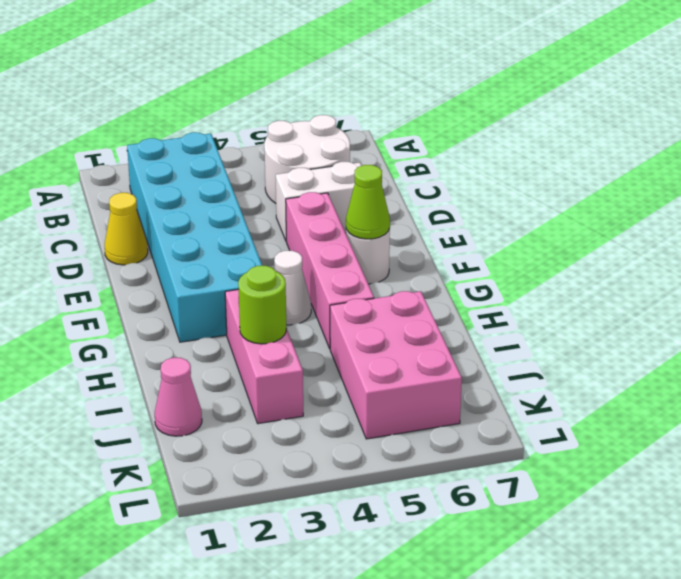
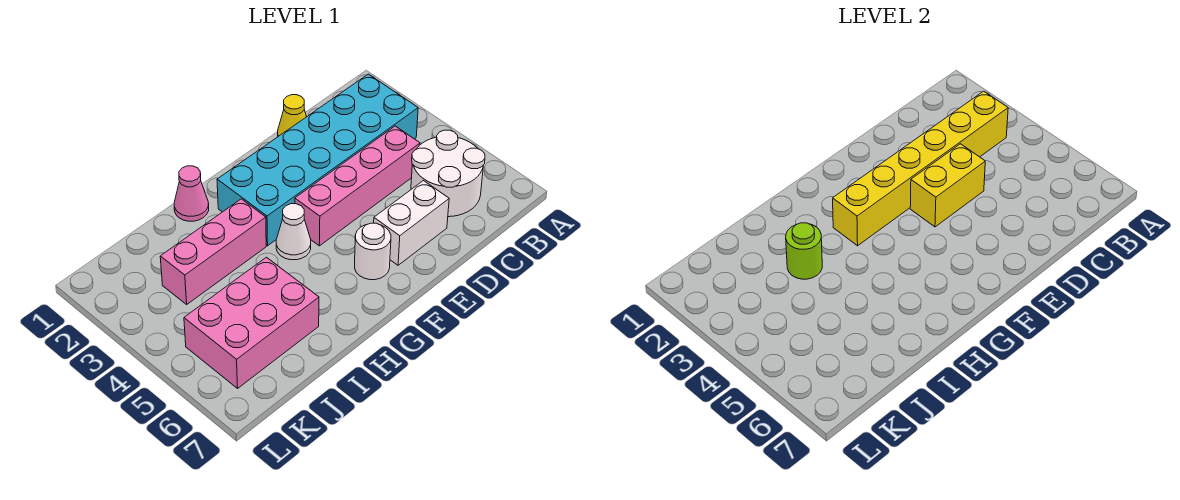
none -> yellow 1x6 brick [833,91,1008,246]
none -> yellow 1x2 brick [910,144,985,227]
white 1x2 brick [276,162,362,240] -> white 1x2 brick turned to [374,181,449,265]
pink 1x4 brick [286,192,374,348] -> pink 1x4 brick moved to [295,126,420,246]
lime 1x1 cone [346,165,390,239] -> none
pink 1x1 cone [155,358,202,436] -> pink 1x1 cone moved to [174,166,209,221]

